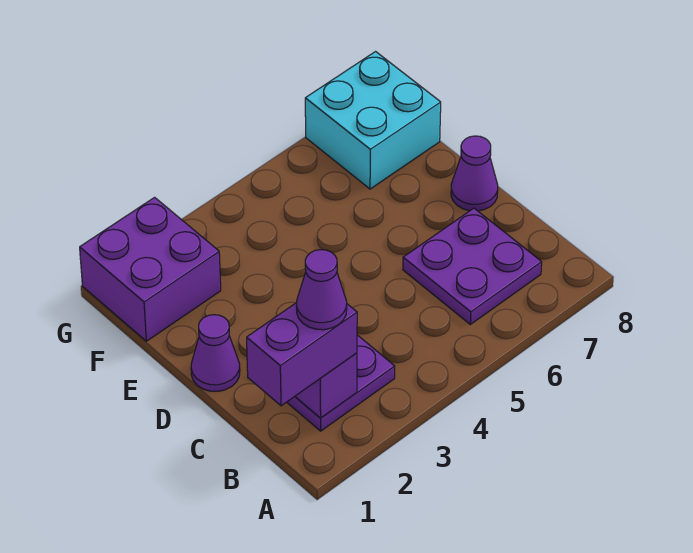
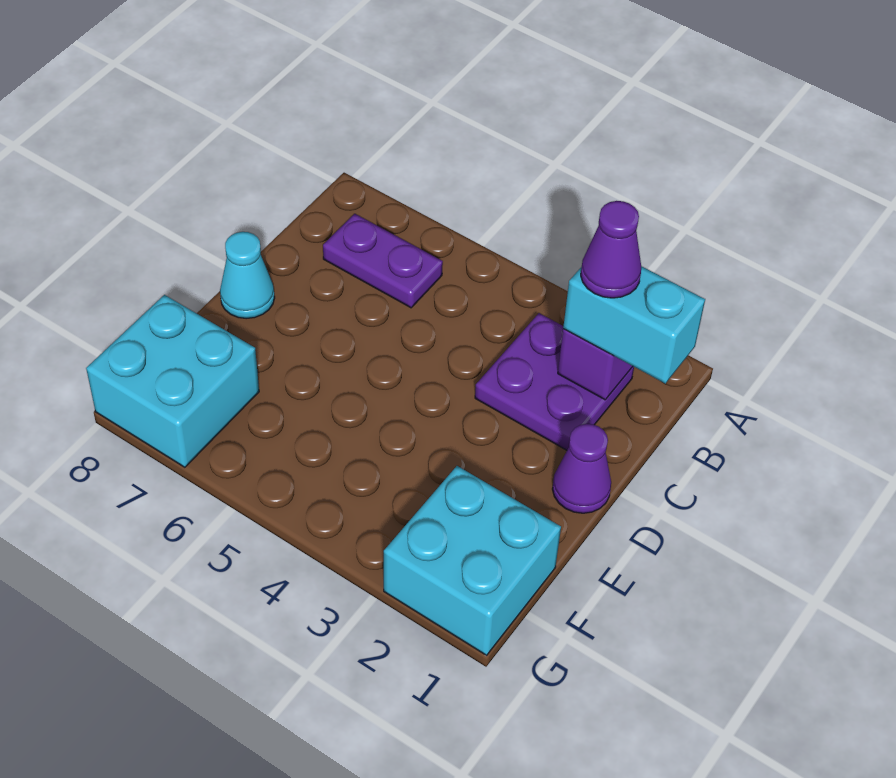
purple 1x2 brick [247,303,357,406] -> cyan 1x2 brick [563,266,705,384]
purple 2x2 plate [403,208,542,324] -> purple 1x2 plate [323,214,443,308]
purple 1x1 cone [451,136,498,211] -> cyan 1x1 cone [220,232,275,319]
purple 2x2 brick [80,197,221,341] -> cyan 2x2 brick [384,466,561,655]

